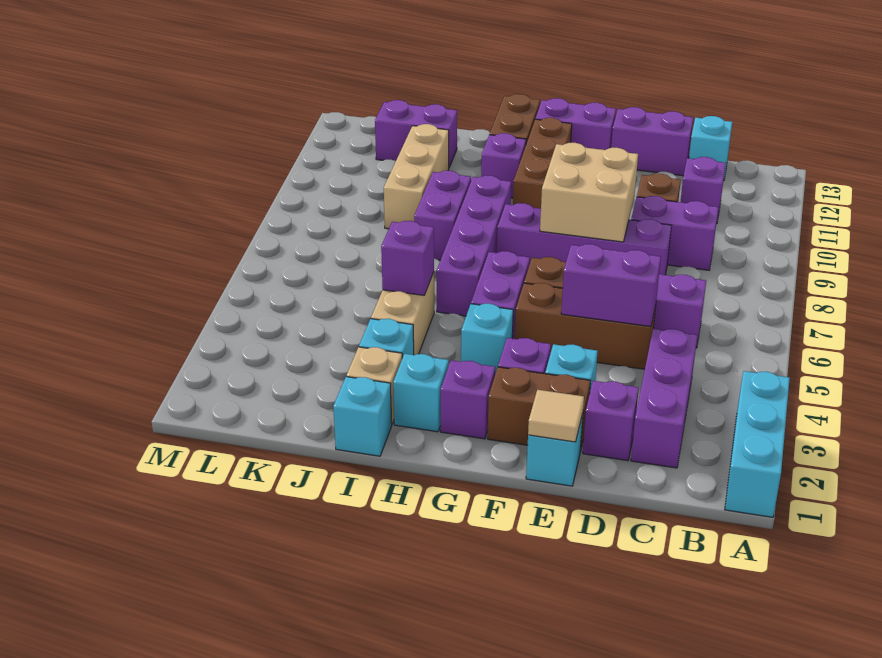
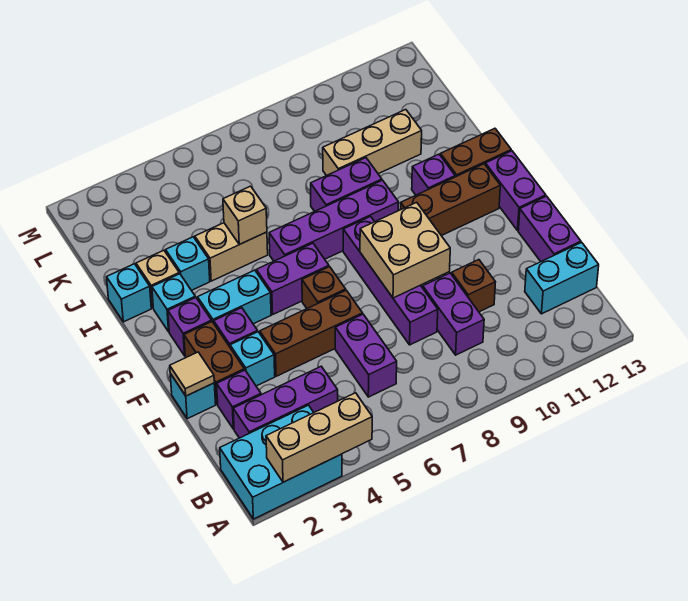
cyan 1x3 brick [725,371,790,517] -> cyan 2x3 brick [220,405,342,519]
none -> tan 1x3 brick [266,393,372,482]
purple 1x1 brick [680,157,726,224] -> none
cyan 1x1 brick [689,116,732,181] -> cyan 1x2 brick [525,242,599,314]
brown 1x3 brick [515,283,656,369] -> brown 1x3 brick turned to [260,290,362,376]
purple 1x2 brick [561,244,661,327] -> none
cyan 1x1 brick [461,304,513,373] -> cyan 1x2 brick [198,270,271,324]
purple 1x1 brick [381,221,434,295] -> tan 1x1 brick [223,186,267,244]
purple 1x2 brick [375,100,457,167] -> none

